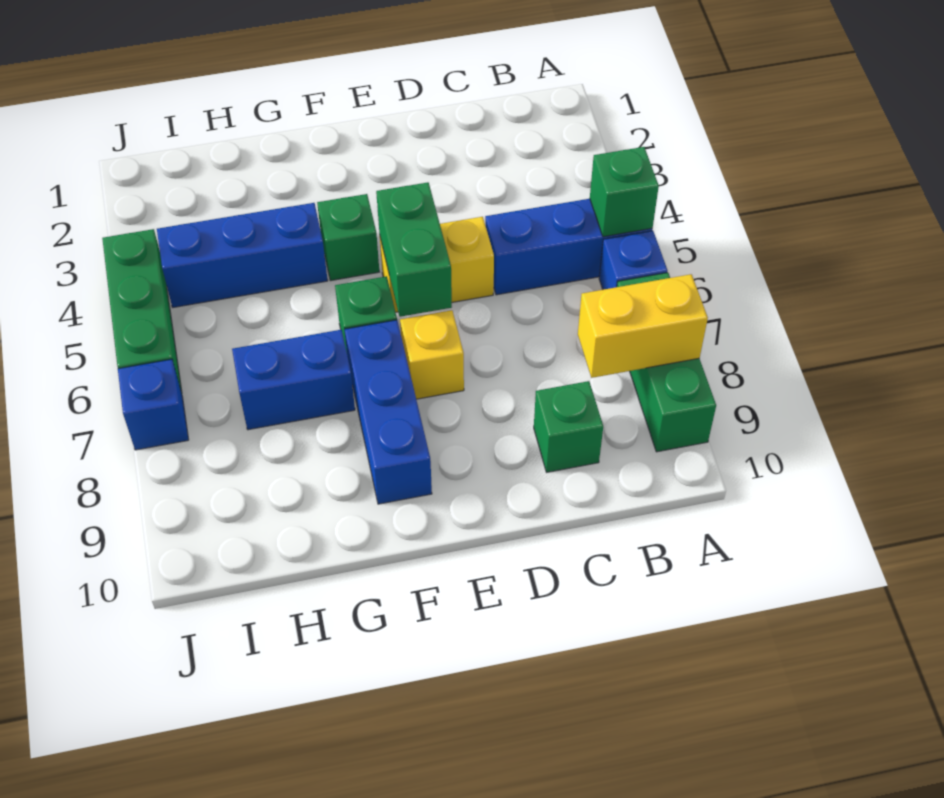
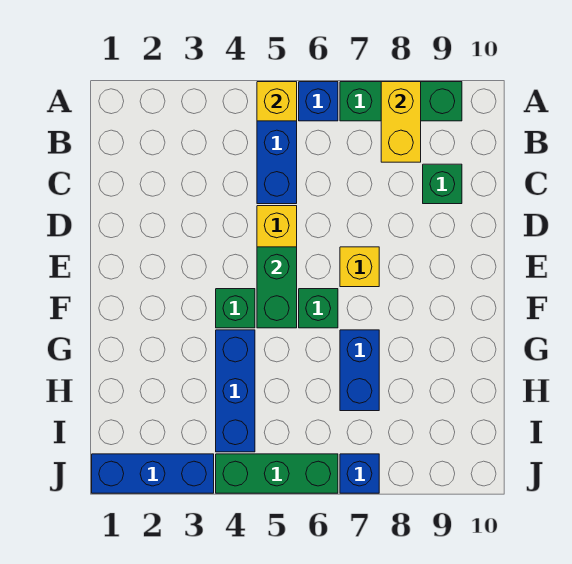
green 1x1 brick [590,147,659,237] -> yellow 1x1 brick [257,82,297,121]
green 1x2 brick [376,182,452,317] -> green 1x2 brick turned to [257,247,297,328]
blue 1x3 brick [344,320,432,504] -> blue 1x3 brick moved to [92,454,214,493]

